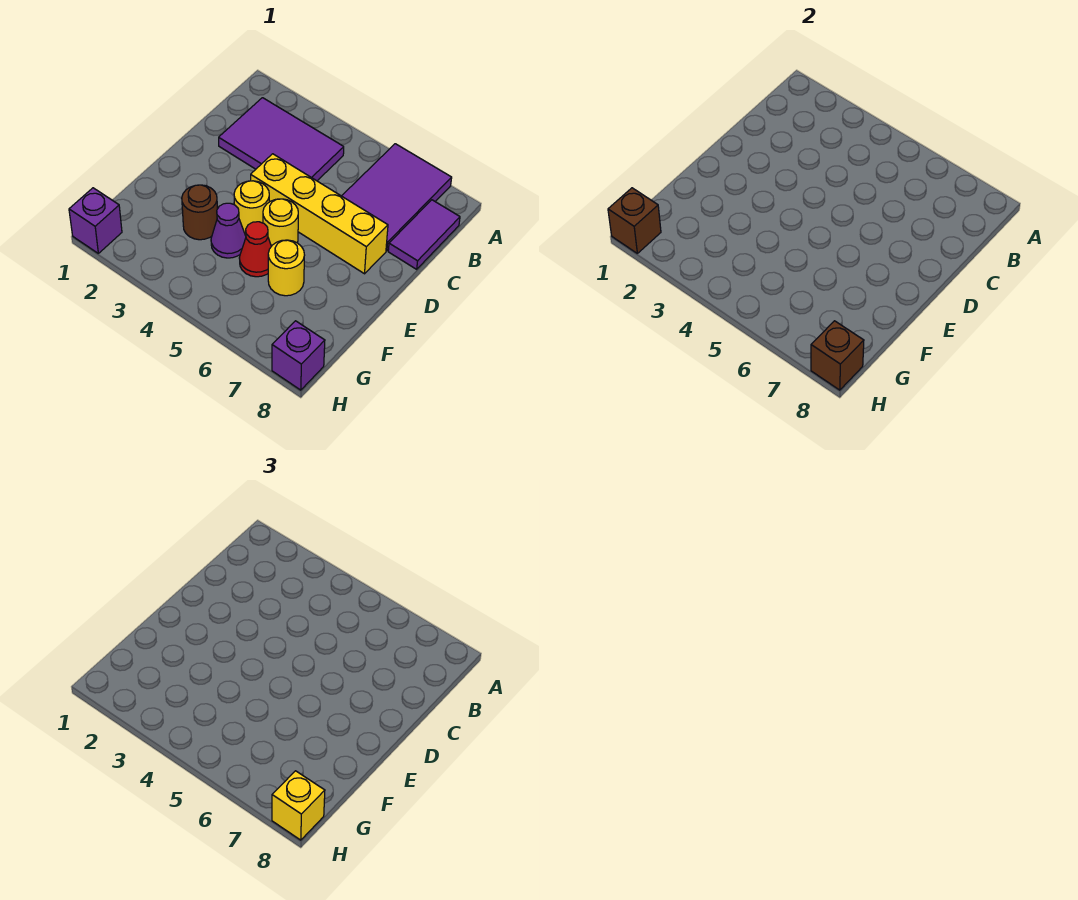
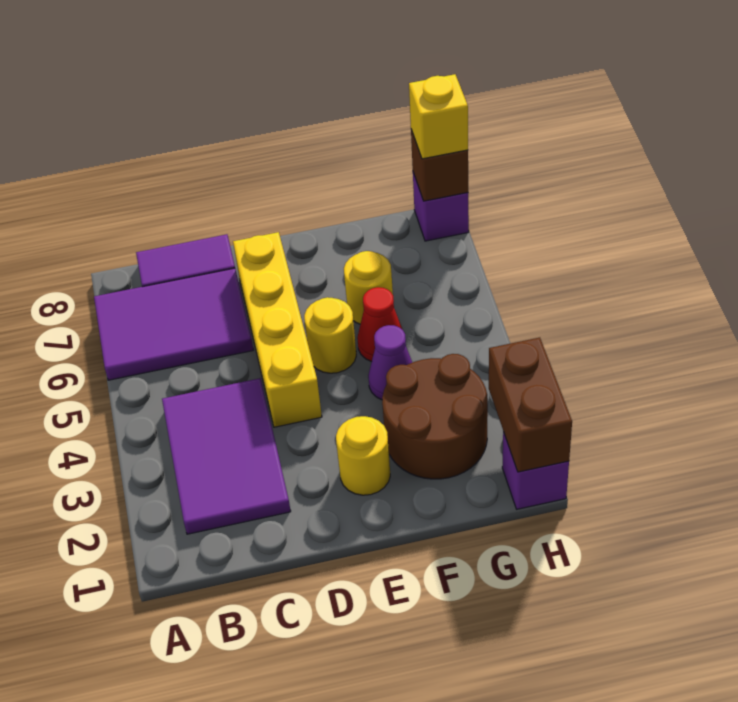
yellow 1x1 round brick [234,181,269,234] -> yellow 1x1 round brick moved to [336,416,390,495]
brown 1x1 round brick [182,185,217,240] -> brown 2x2 round brick [382,354,488,479]
brown 1x1 brick [608,188,661,253] -> brown 1x2 brick [489,337,572,472]

